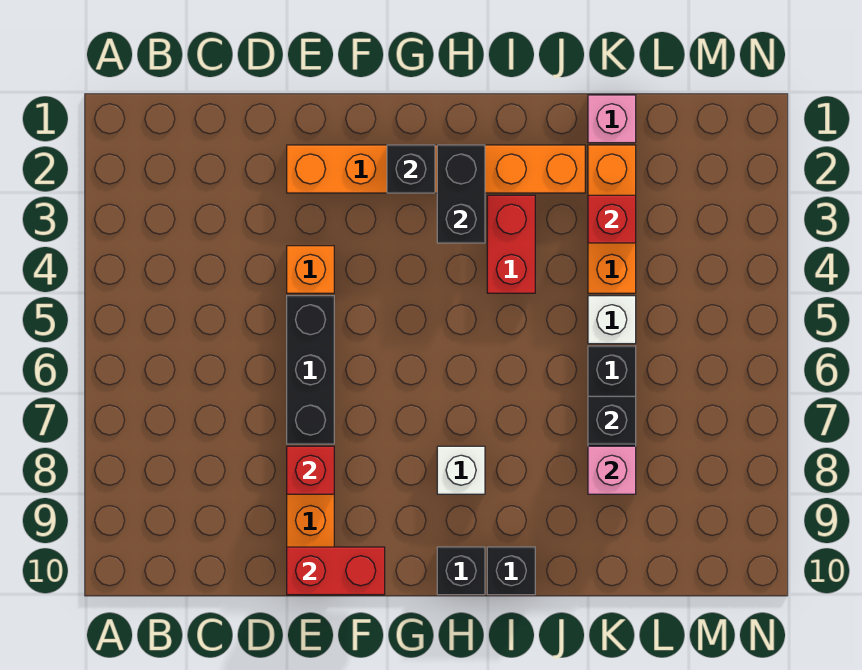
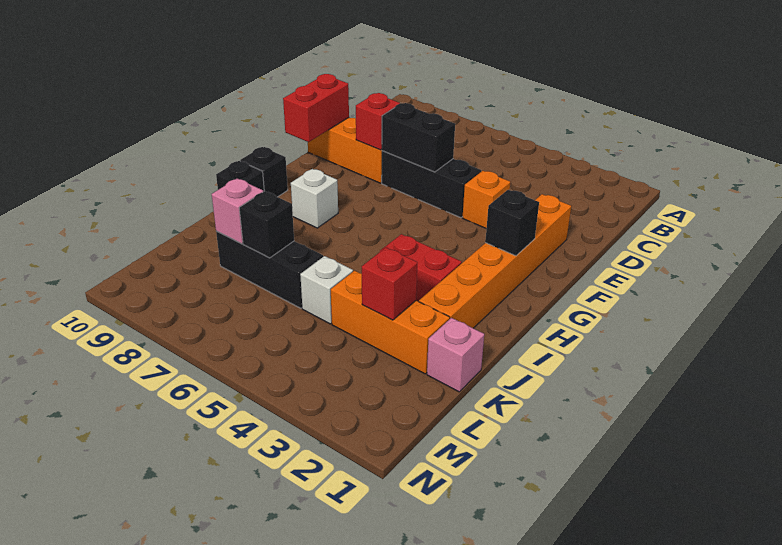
black 1x2 brick [437,145,485,243] -> black 1x2 brick moved to [382,103,455,172]

